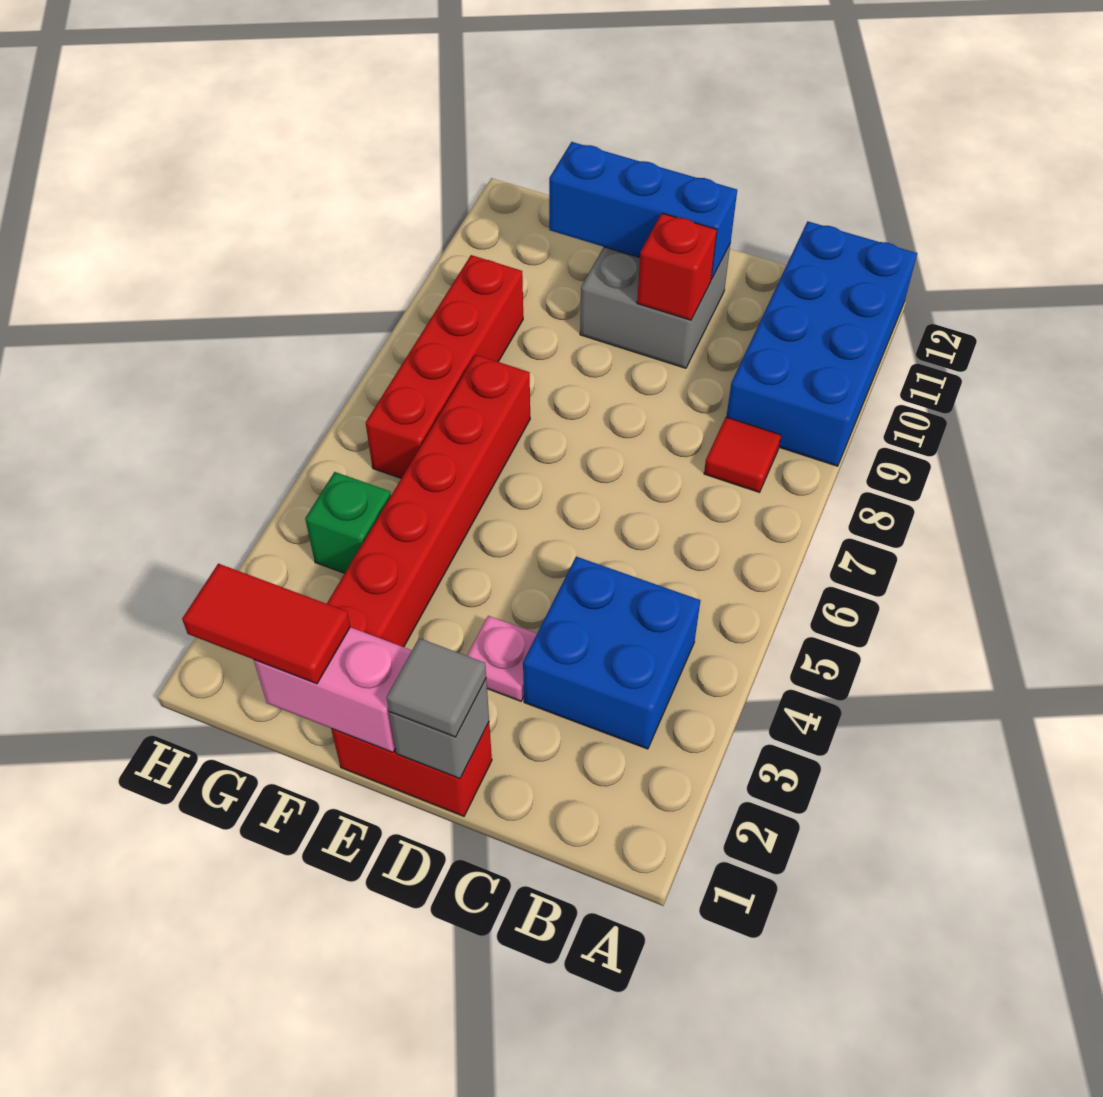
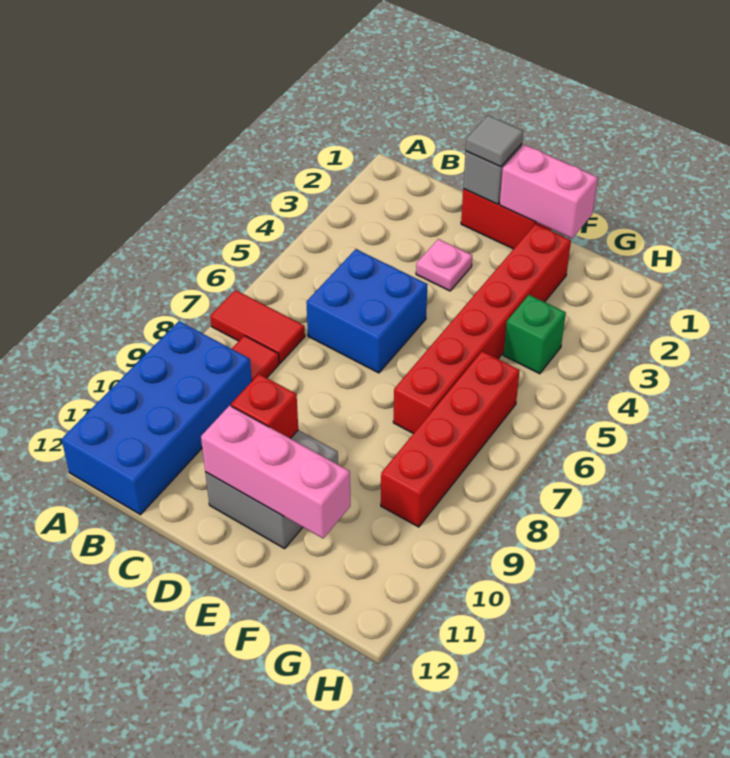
blue 2x2 brick [523,557,700,749] -> blue 2x2 brick moved to [306,249,428,373]
blue 1x3 brick [549,142,737,279] -> pink 1x3 brick [201,405,350,538]
red 1x2 tile [182,564,350,684] -> red 1x2 tile moved to [210,290,305,363]

